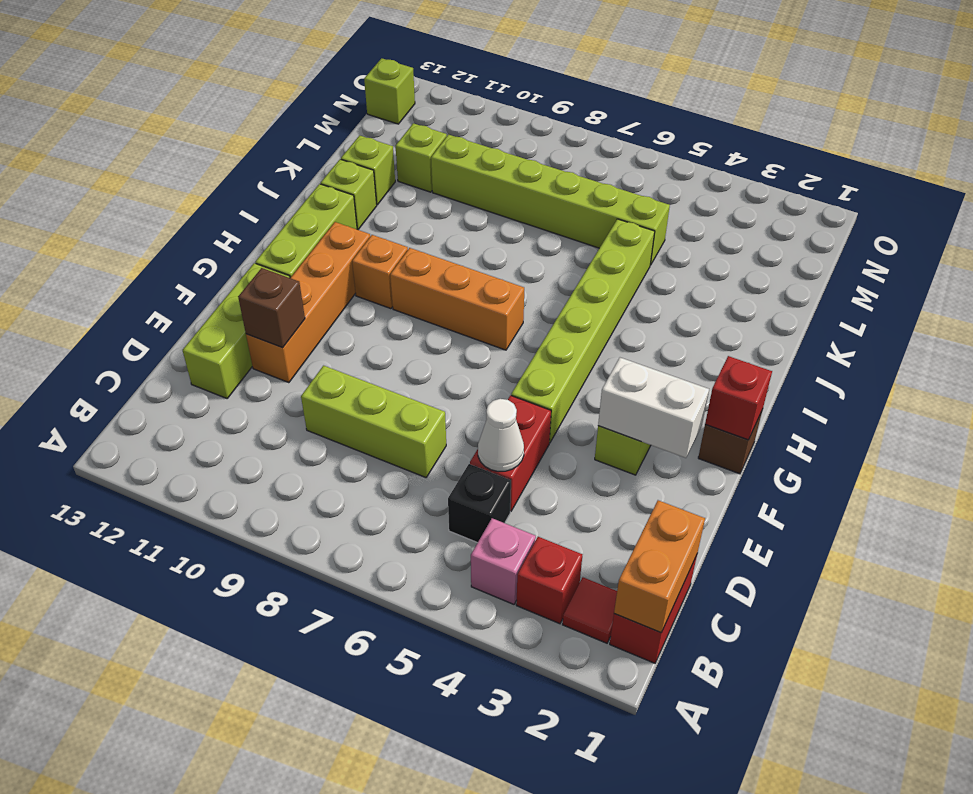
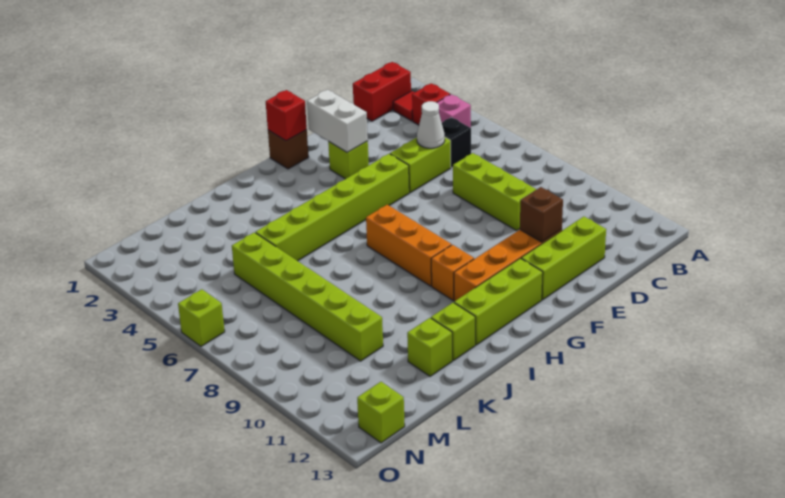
orange 1x2 brick [614,500,705,633] -> none
red 1x2 brick [470,395,551,511] -> lime 1x2 brick [390,137,451,193]
lime 1x1 brick [396,123,447,192] -> lime 1x1 brick moved to [178,289,225,346]

